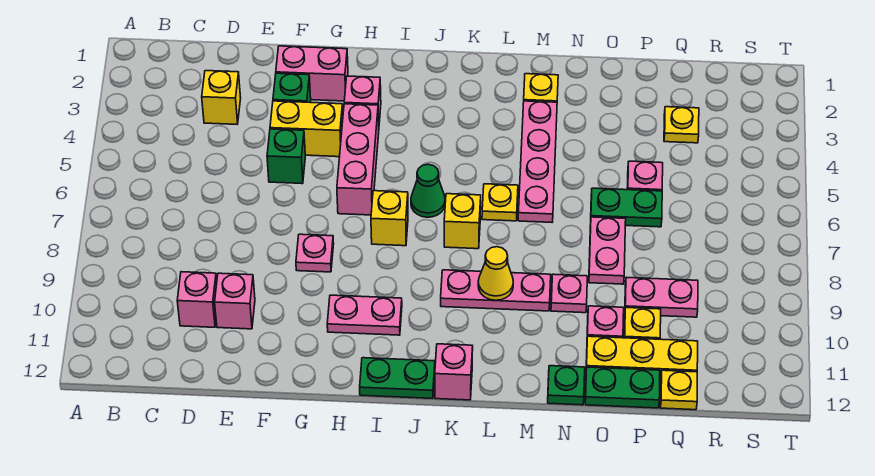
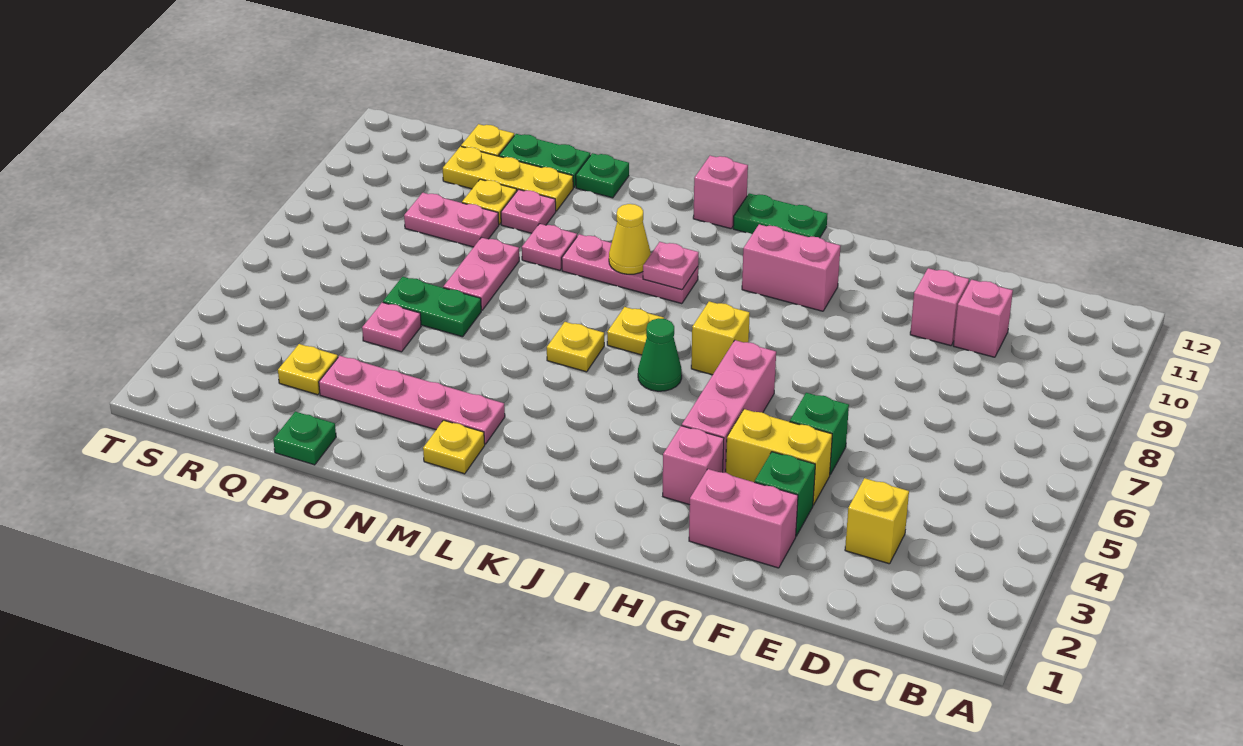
pink 1x1 plate [296,234,334,272] -> pink 1x1 plate moved to [643,242,699,290]
pink 1x2 plate [327,295,402,335] -> pink 1x2 brick [742,224,840,311]
yellow 1x1 brick [444,194,481,249] -> yellow 1x1 plate [607,307,664,355]
pink 1x4 plate [518,101,557,222] -> pink 1x4 plate turned to [319,356,505,444]
none -> green 1x1 plate [273,412,336,465]

